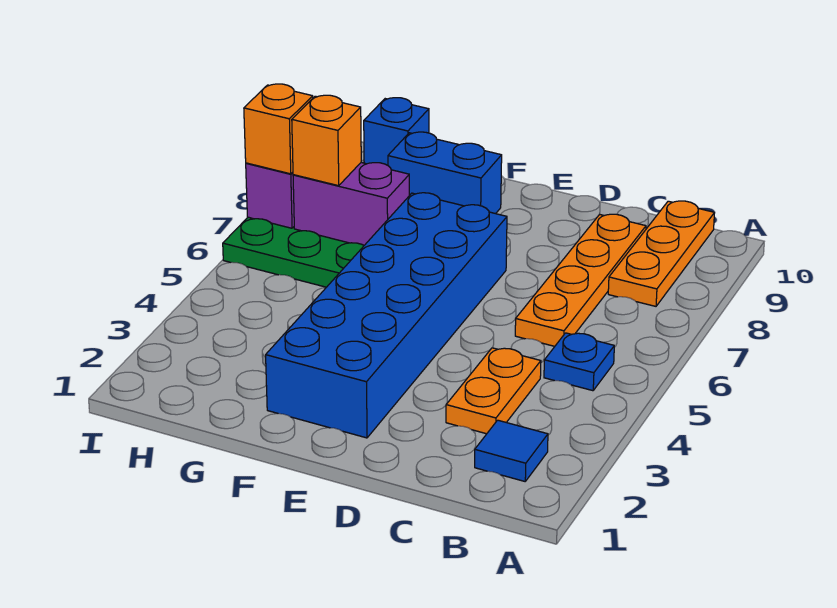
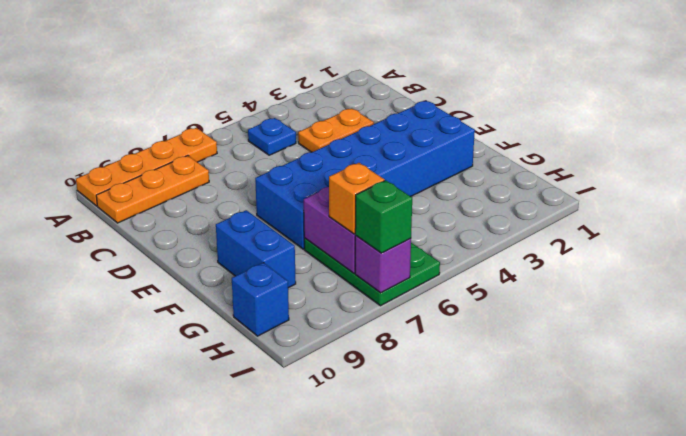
blue 1x1 tile [475,420,548,481] -> none
orange 1x4 plate [515,214,646,346] -> orange 1x4 plate moved to [76,128,217,206]
orange 1x1 brick [244,84,313,174] -> green 1x1 brick [355,180,412,253]

